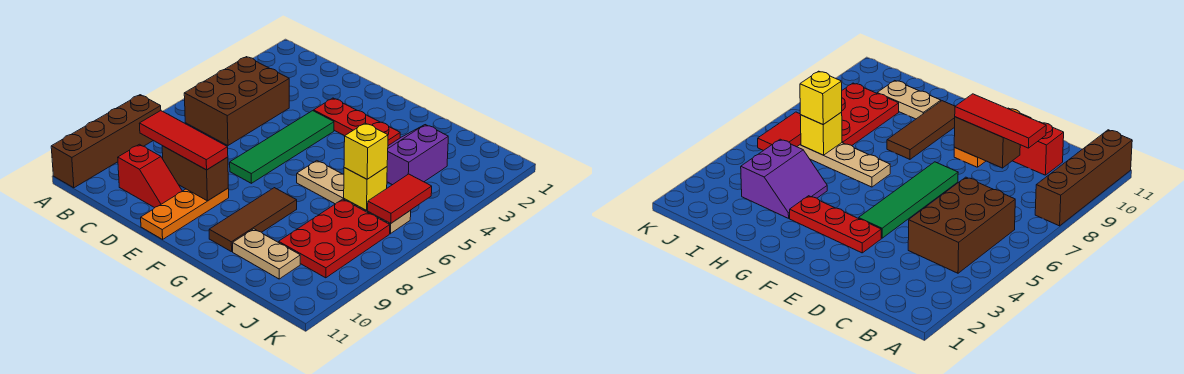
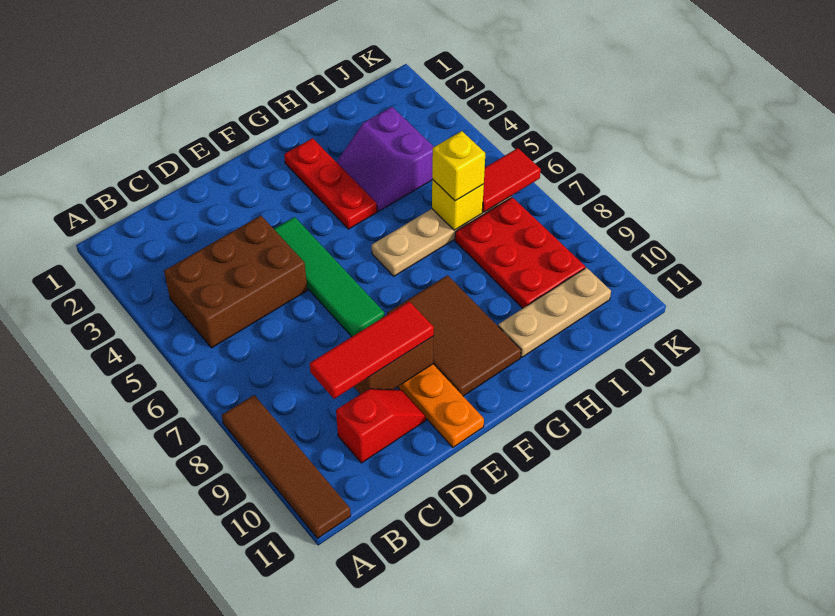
brown 1x4 brick [51,95,161,188] -> brown 1x4 tile [222,395,351,538]
brown 2x3 brick [184,57,289,146] -> brown 2x3 brick turned to [164,216,307,348]
red 1x3 plate [314,98,400,146] -> red 1x3 plate turned to [284,138,377,229]
brown 1x3 tile [209,188,297,252] -> brown 2x3 tile [387,275,521,396]
tan 1x2 plate [233,229,300,279] -> tan 1x3 plate [498,268,611,357]
red 1x2 tile [368,174,432,223] -> red 1x2 tile turned to [482,148,541,212]

